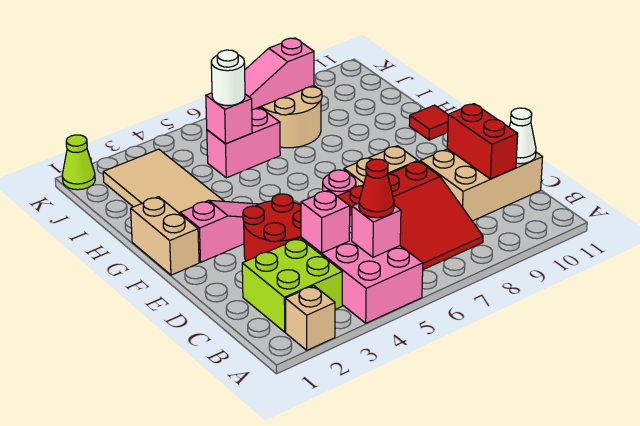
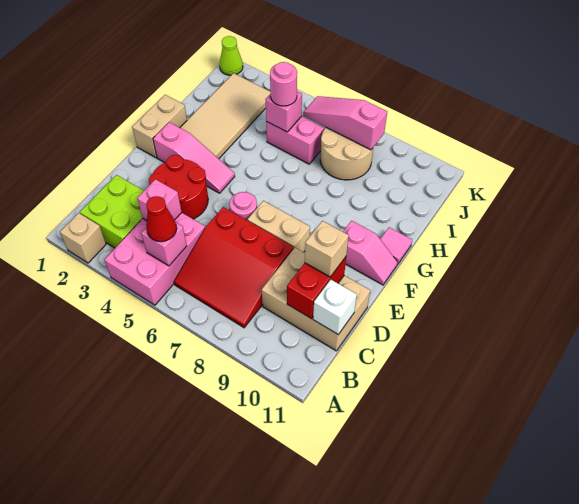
white 1x1 cone [509,108,536,164] -> white 1x1 brick [313,280,357,334]
none -> tan 1x1 brick [305,221,349,277]
none -> pink 1x2 slope [343,221,398,285]
red 1x1 tile [409,105,448,140] -> pink 1x1 tile [380,227,412,264]
white 1x1 round brick [211,50,245,106] -> pink 1x1 round brick [270,62,297,106]

